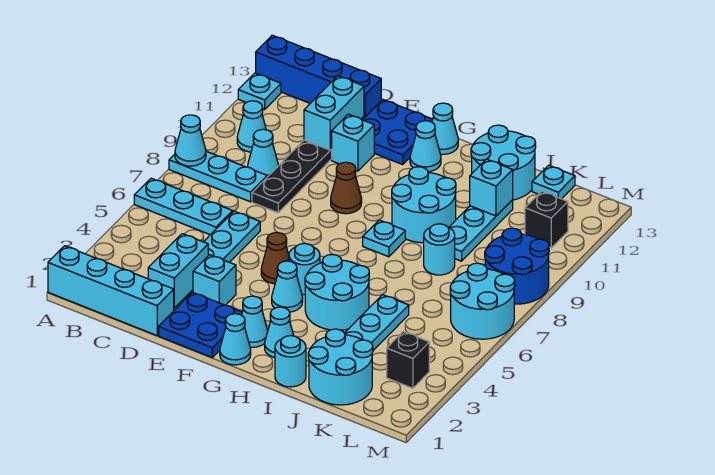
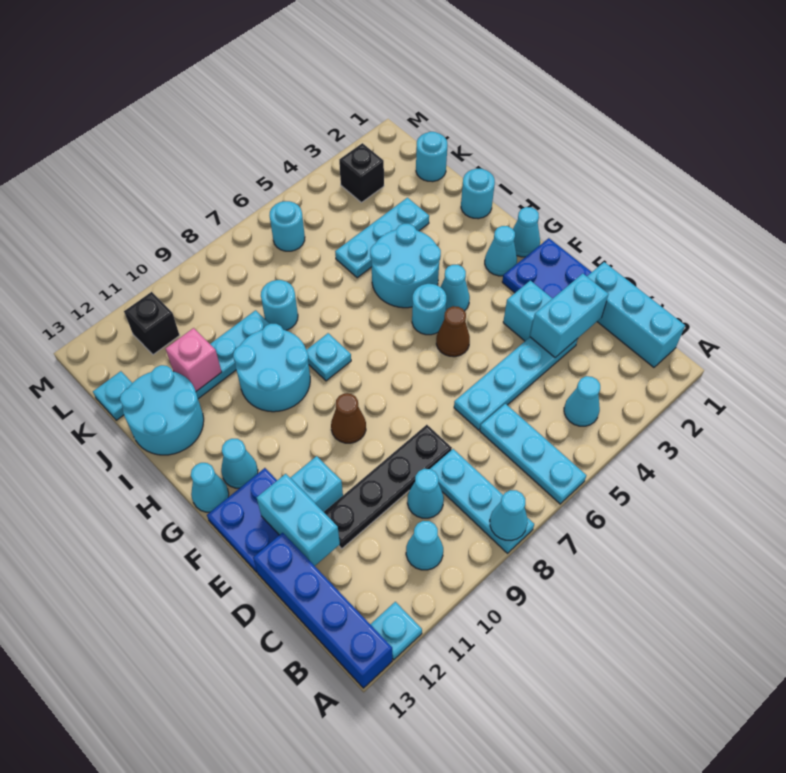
cyan 1x4 brick [48,246,174,335] -> cyan 1x3 brick [587,262,685,367]
cyan 1x2 brick [304,76,364,150] -> cyan 1x2 brick turned to [256,474,340,566]
cyan 1x1 cone [265,307,294,358] -> cyan 1x1 cone moved to [564,376,600,426]
cyan 2x2 round brick [308,329,373,405] -> cyan 1x1 round brick [416,132,447,182]
cyan 1x1 brick [470,159,513,216] -> pink 1x1 brick [165,328,222,391]
cyan 2x2 round brick [450,263,515,339] -> cyan 1x1 round brick [270,201,305,251]
blue 2x2 round brick [485,228,549,304] -> none

